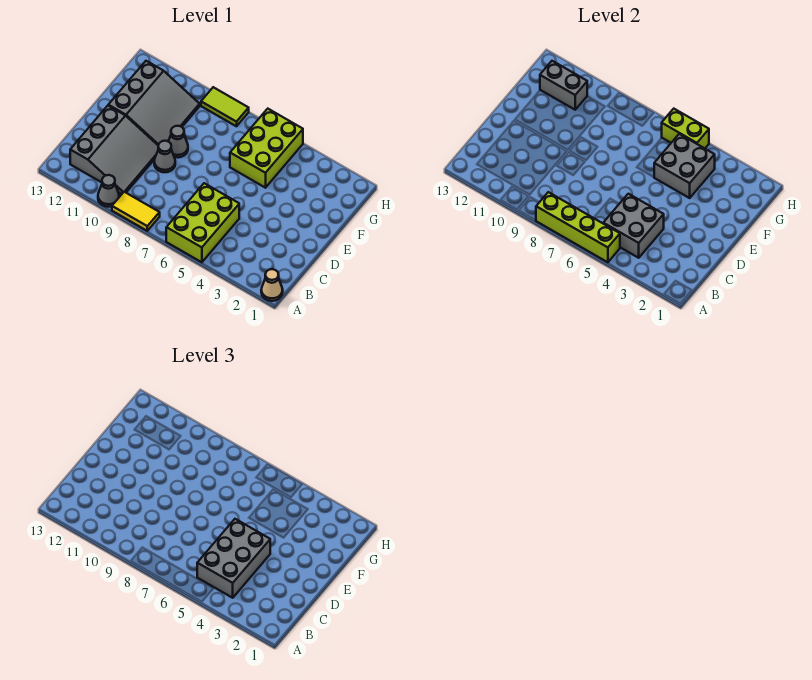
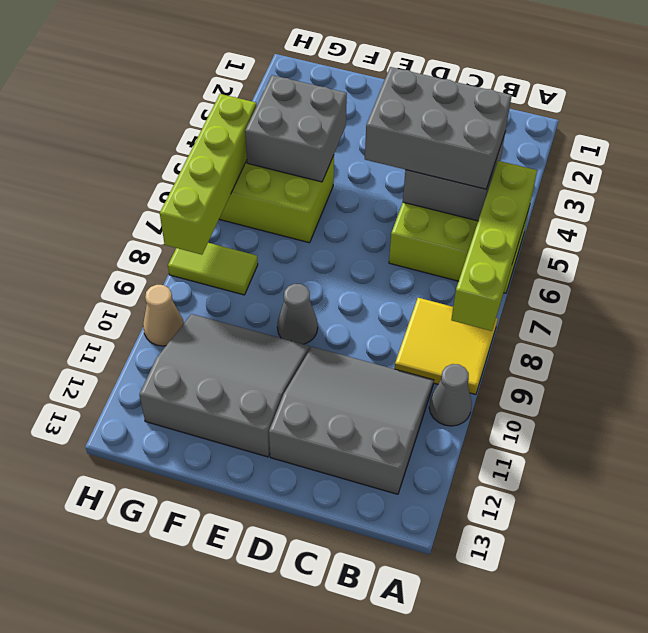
tan 1x1 cone [261,269,283,301] -> tan 1x1 cone moved to [143,285,184,346]
yellow 1x2 tile [112,192,160,231] -> yellow 2x2 tile [395,298,497,395]
grey 1x1 cone [154,141,175,172] -> none
grey 1x2 brick [540,61,587,110] -> none
lime 1x2 brick [662,109,709,148] -> lime 1x4 brick [160,94,257,255]
lime 1x2 tile [201,87,249,126] -> lime 1x2 tile turned to [168,243,258,295]

